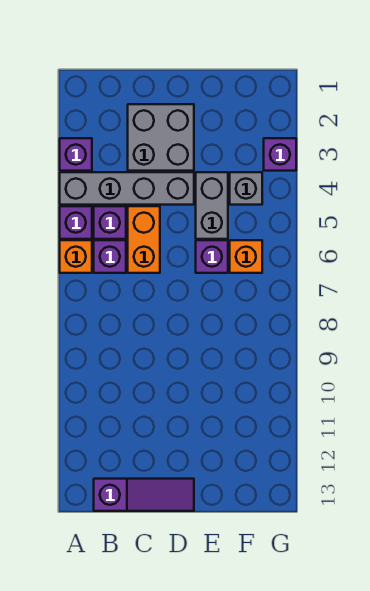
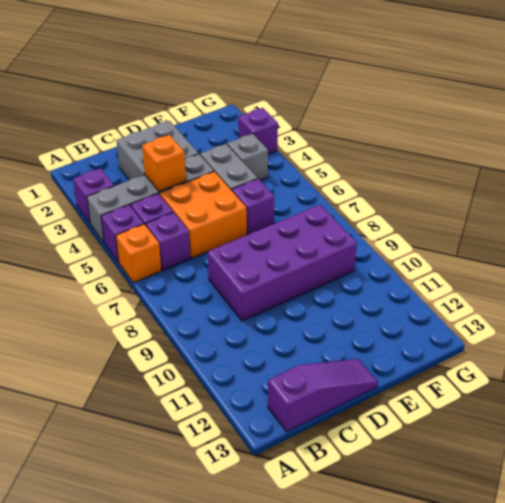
orange 1x2 brick [128,206,160,273] -> orange 2x2 brick [160,172,247,258]
none -> purple 2x4 brick [208,204,357,321]
orange 1x1 brick [230,240,262,273] -> orange 1x1 brick moved to [142,135,186,192]

